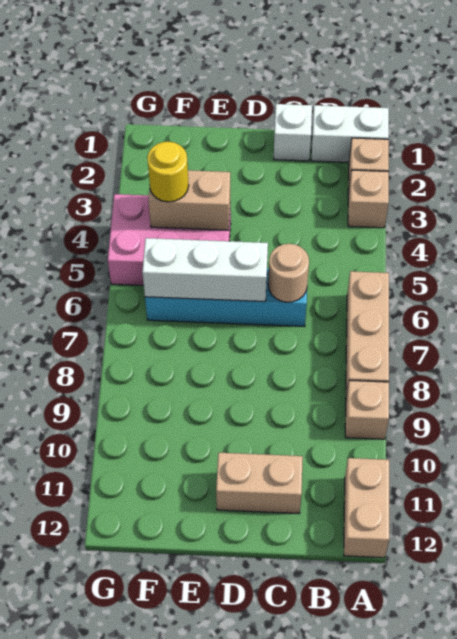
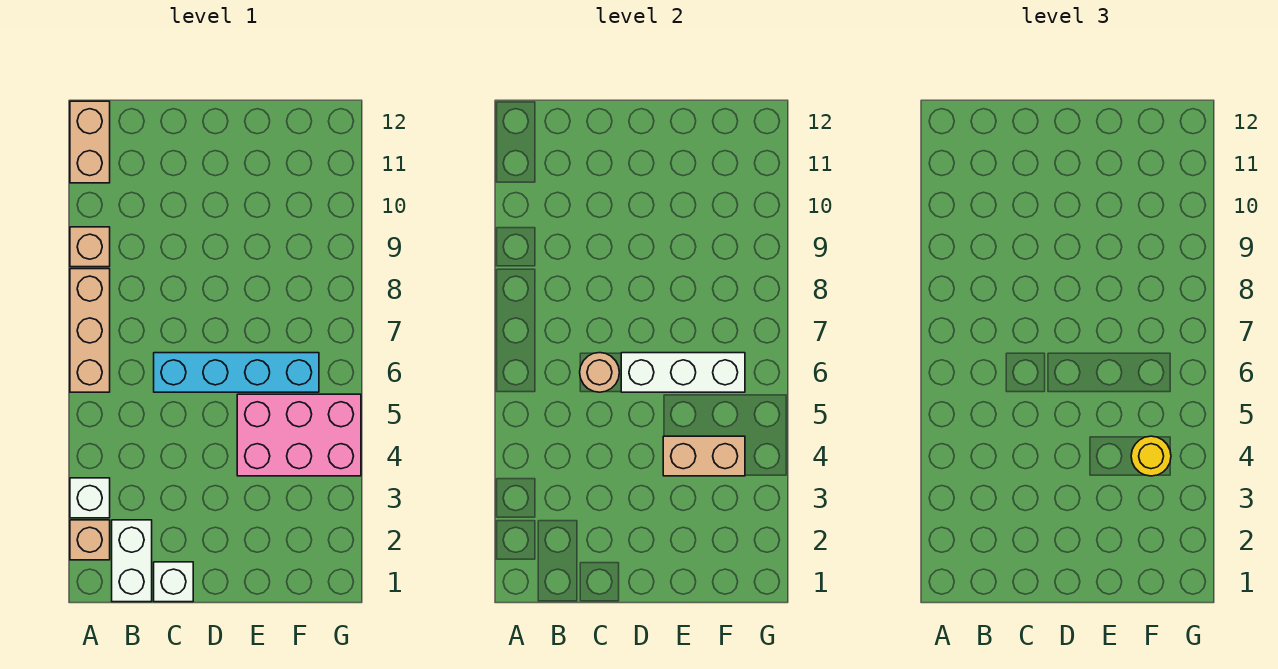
white 1x2 brick [311,105,389,162] -> white 1x2 brick turned to [112,520,152,602]
tan 1x1 brick [348,170,389,228] -> white 1x1 brick [70,478,110,518]
tan 1x2 brick [216,453,303,514] -> none

